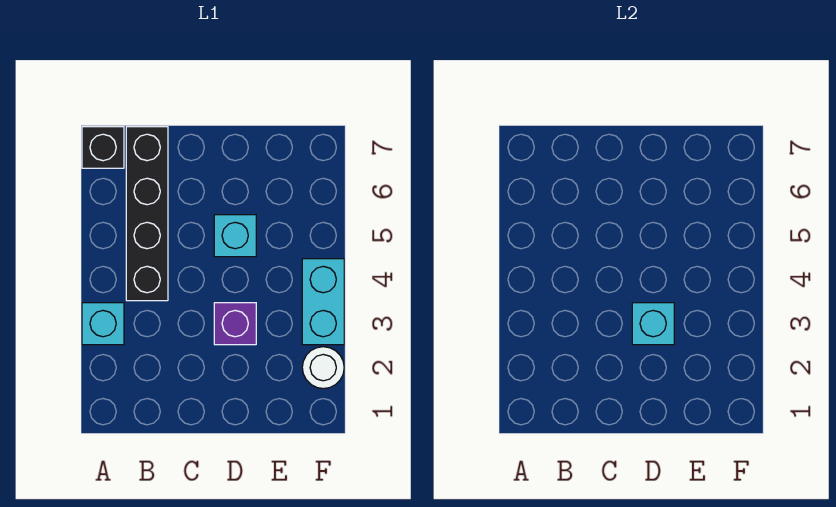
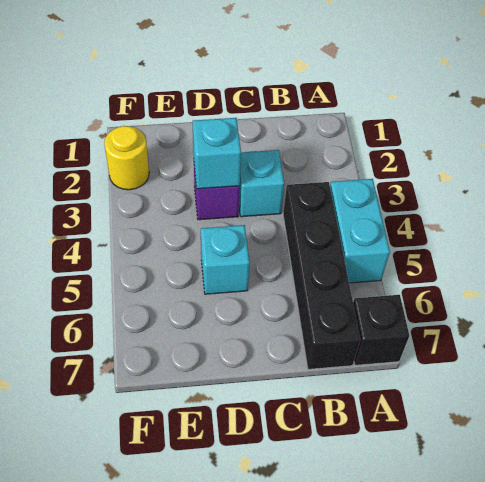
cyan 1x1 brick [82,303,124,345] -> cyan 1x1 brick moved to [239,150,284,217]
white 1x1 round brick [302,347,344,389] -> yellow 1x1 round brick [104,126,149,190]
cyan 1x2 brick [302,259,344,345] -> cyan 1x2 brick moved to [330,179,390,283]

